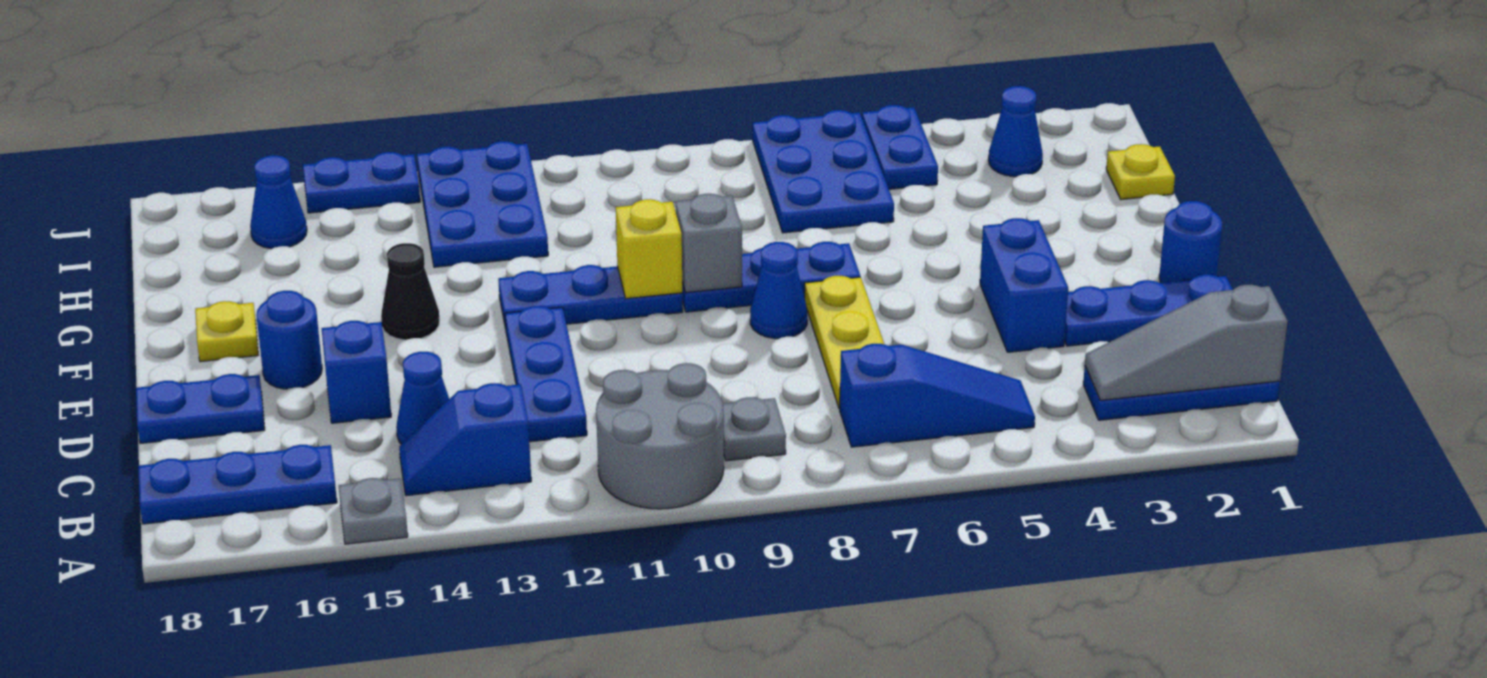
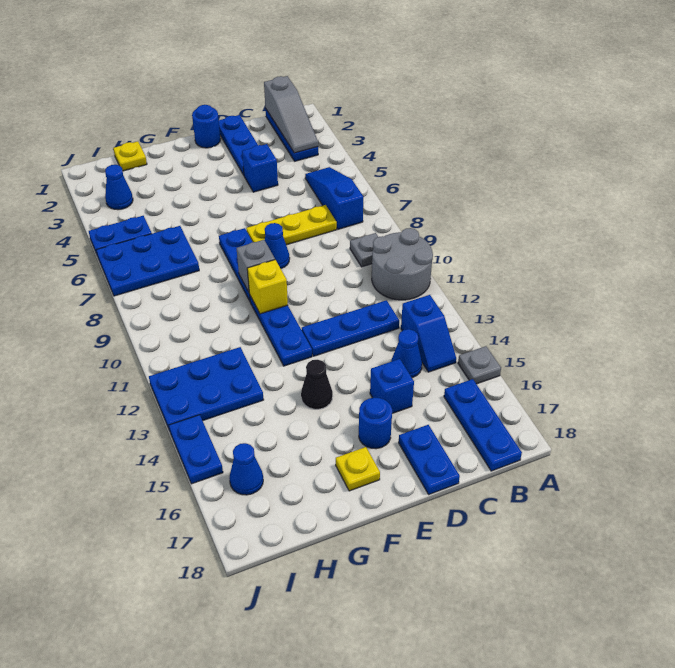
blue 1x2 brick [980,218,1068,352] -> blue 1x1 brick [242,144,278,192]

